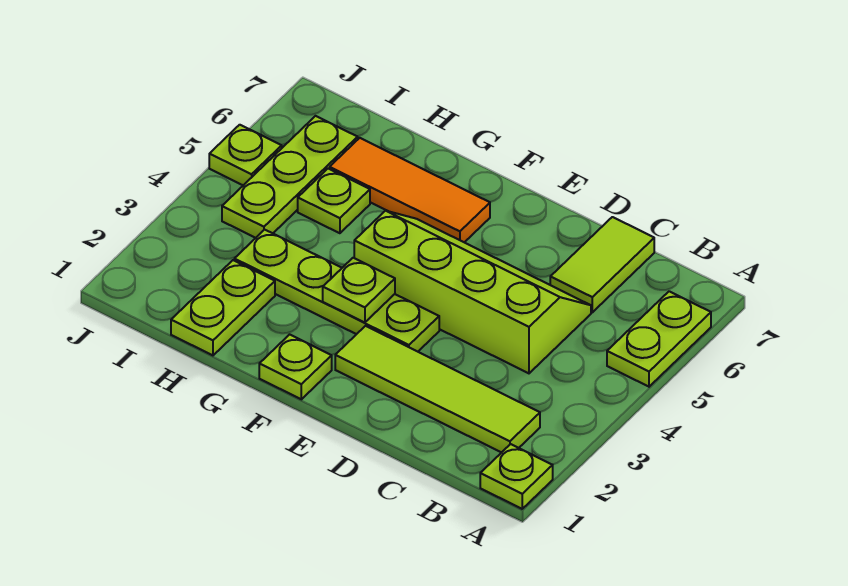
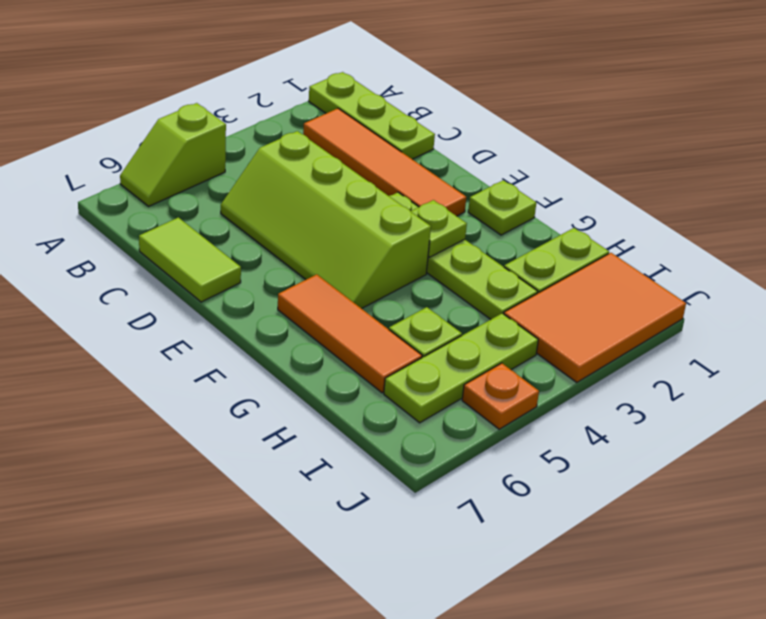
lime 1x1 plate [480,444,553,509] -> lime 1x3 plate [309,72,435,159]
lime 1x2 plate [607,291,711,387] -> lime 1x2 slope [120,103,226,206]
lime 1x4 tile [335,326,540,453] -> orange 1x4 tile [303,108,466,216]
lime 1x2 tile [550,217,654,312] -> lime 1x2 tile turned to [139,217,241,302]
none -> orange 2x3 tile [504,253,686,383]
lime 1x1 plate [209,125,282,185] -> orange 1x1 plate [462,363,539,429]

